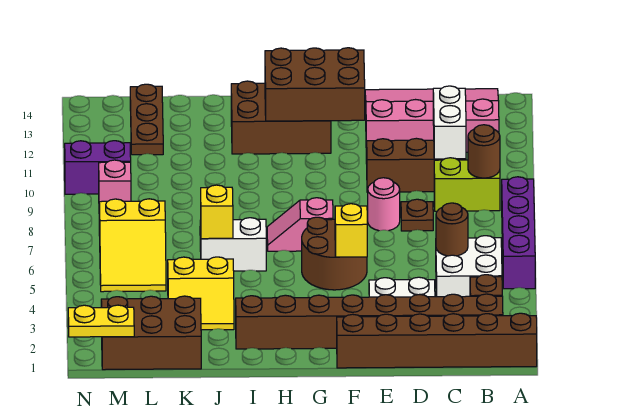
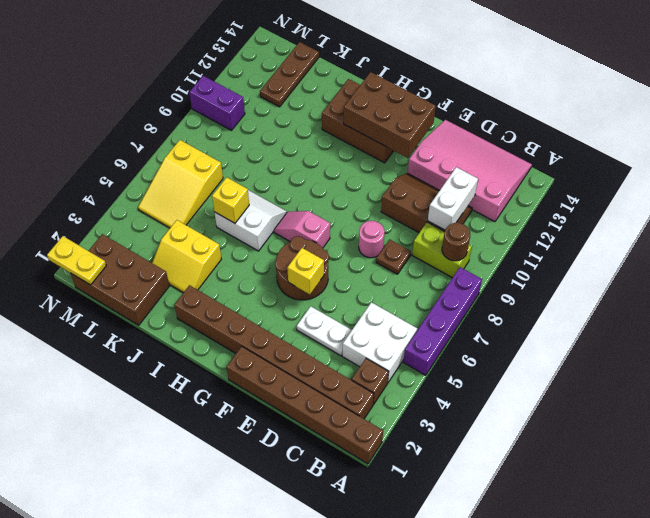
brown 1x1 round brick [436,203,468,256] -> none
pink 1x1 brick [99,160,131,202] -> none

